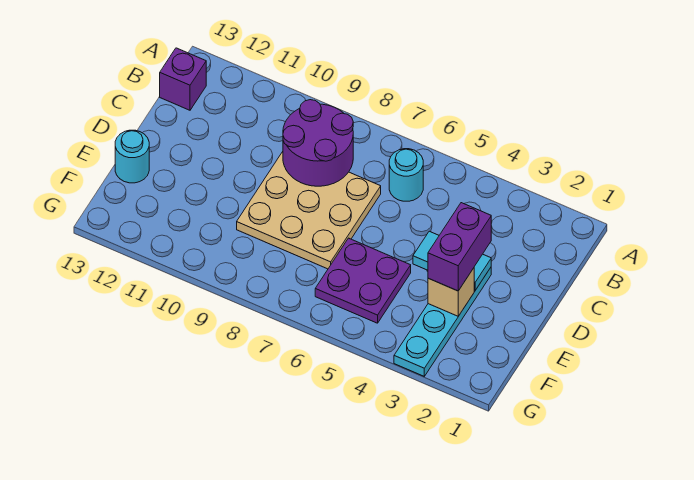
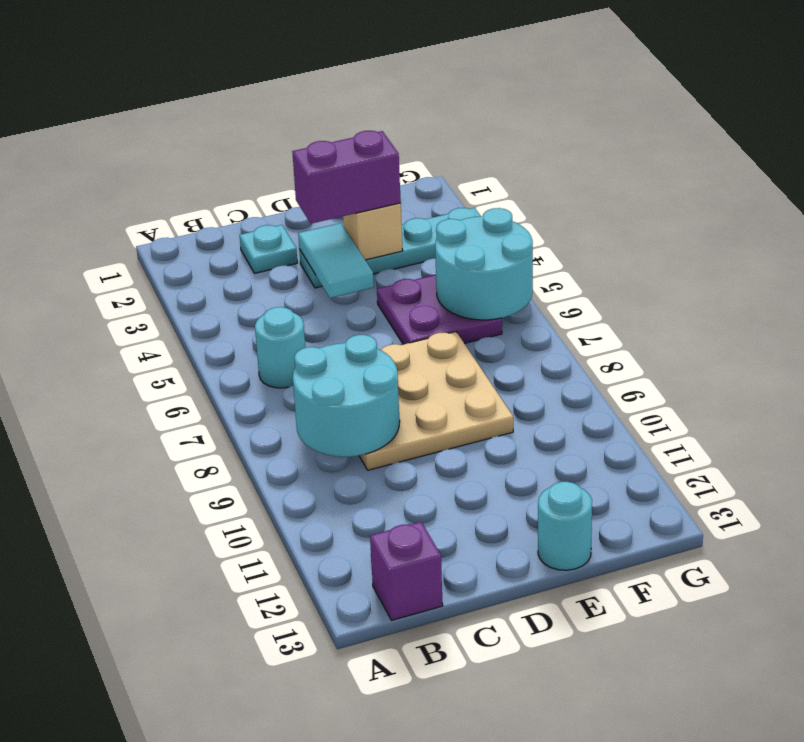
purple 2x2 round brick [283,100,353,186] -> cyan 2x2 round brick [293,335,400,457]
none -> cyan 1x1 plate [240,225,297,273]
none -> cyan 2x2 round brick [435,208,533,320]

